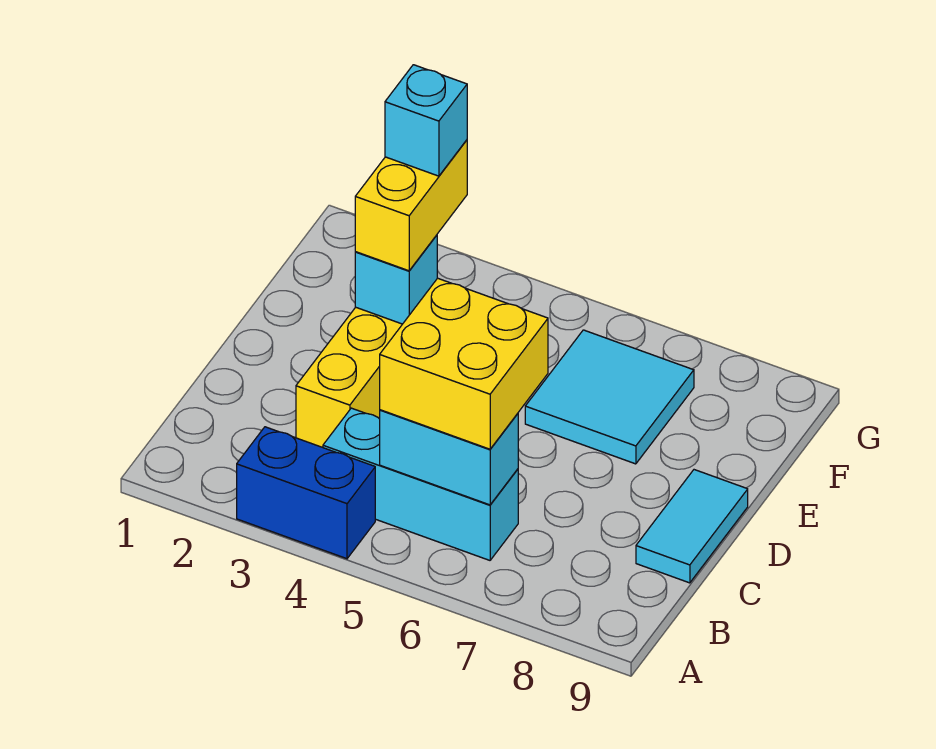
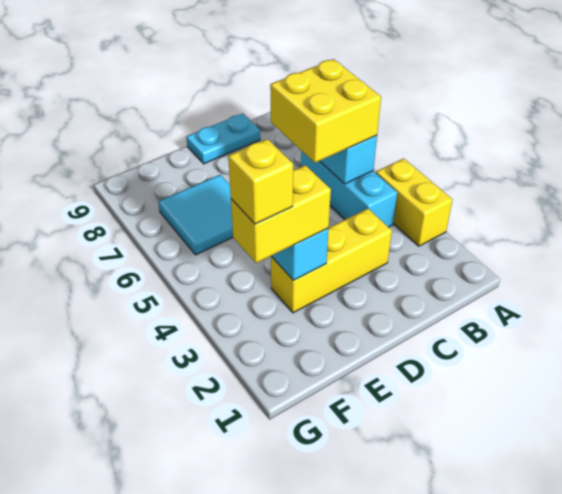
blue 1x2 brick [237,427,375,559] -> yellow 1x2 brick [376,158,453,246]
cyan 1x2 tile [636,470,748,583] -> cyan 1x2 plate [186,114,260,164]
cyan 1x1 brick [385,65,467,176] -> yellow 1x1 brick [228,139,293,224]

